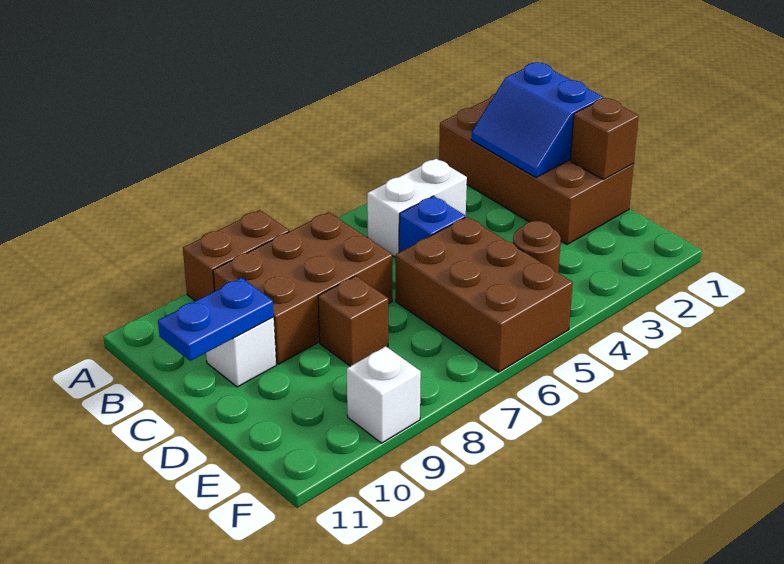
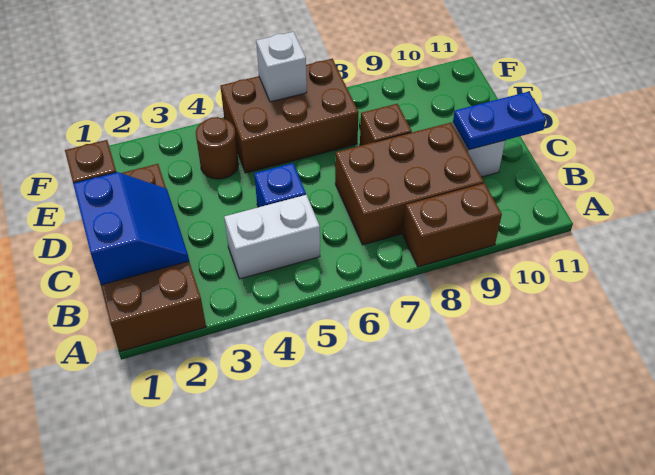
brown 2x3 brick [396,217,573,372] -> brown 2x3 brick turned to [221,59,359,173]
white 1x1 brick [347,346,421,443] -> white 1x1 brick moved to [256,32,307,102]

